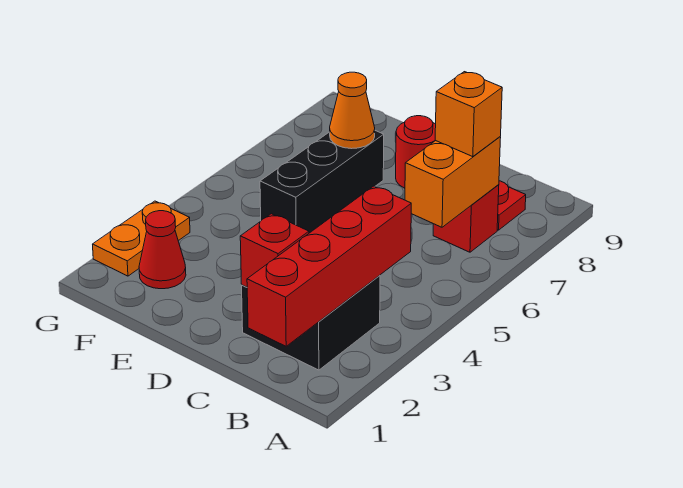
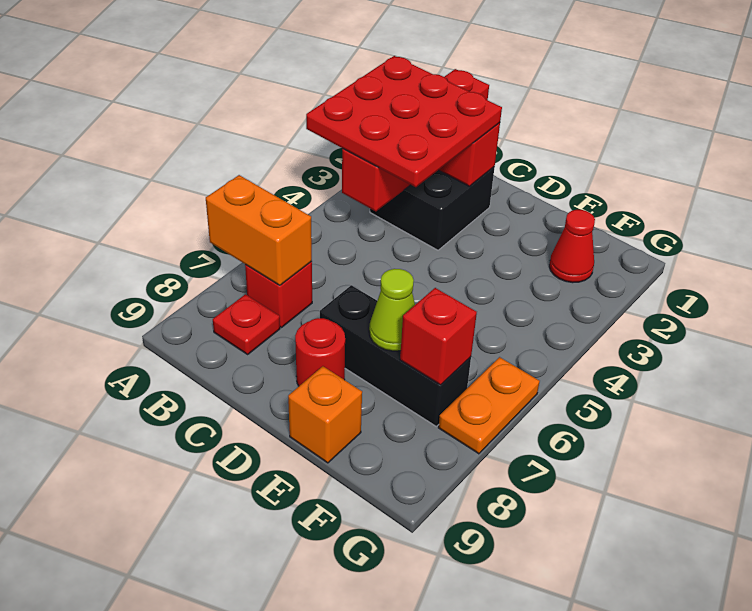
none -> red 3x3 plate [306,56,502,187]
orange 1x2 brick [405,137,501,227] -> orange 1x2 brick turned to [206,175,312,285]
orange 1x1 brick [435,72,502,157] -> orange 1x1 brick moved to [288,366,362,463]
black 1x3 brick [260,131,384,233] -> black 1x3 brick turned to [320,285,471,426]
orange 1x1 cone [330,72,375,149] -> lime 1x1 cone [369,269,415,351]
none -> red 1x1 brick [400,288,477,385]
orange 1x2 plate [93,201,190,276] -> orange 1x2 plate moved to [439,357,540,454]

